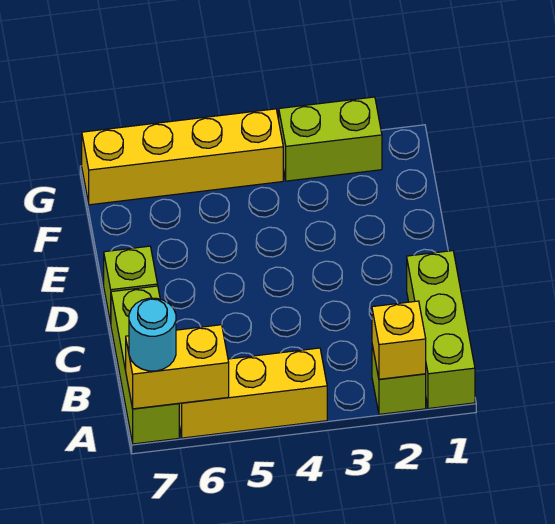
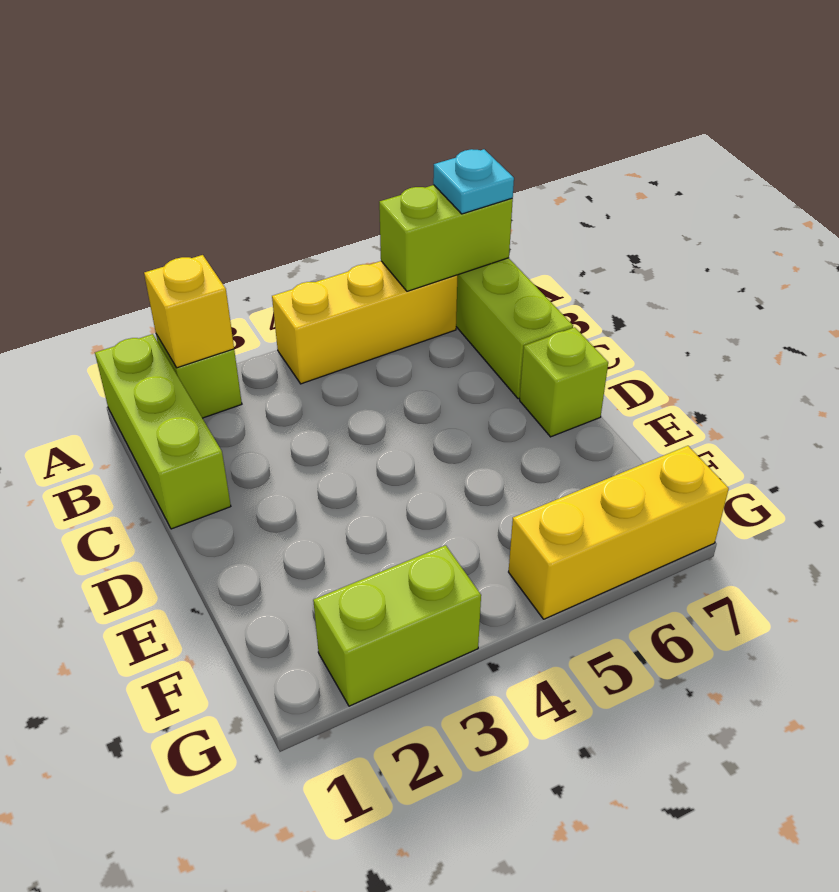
yellow 1x2 brick [126,325,229,409] -> lime 1x2 brick [379,185,513,291]
cyan 1x1 round brick [129,298,176,371] -> cyan 1x1 plate [433,149,514,214]
yellow 1x4 brick [82,109,283,205] -> yellow 1x3 brick [509,446,729,619]

